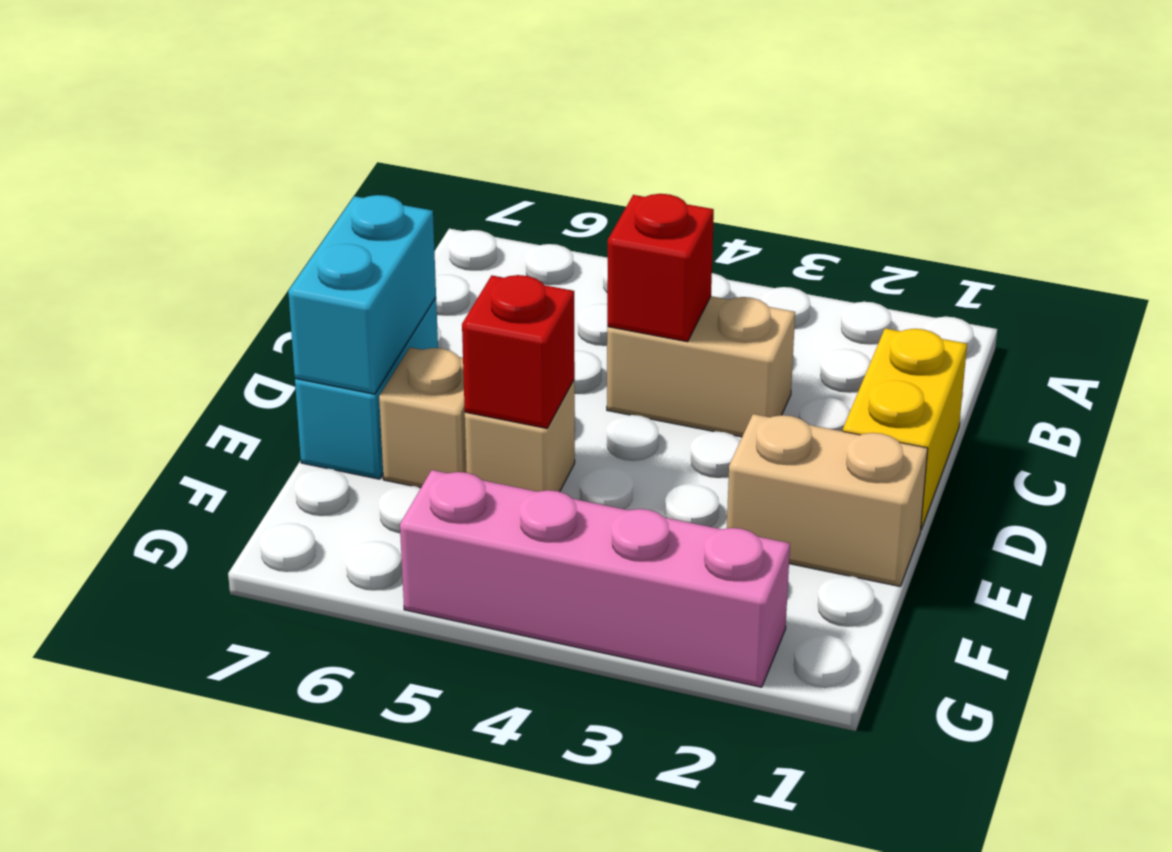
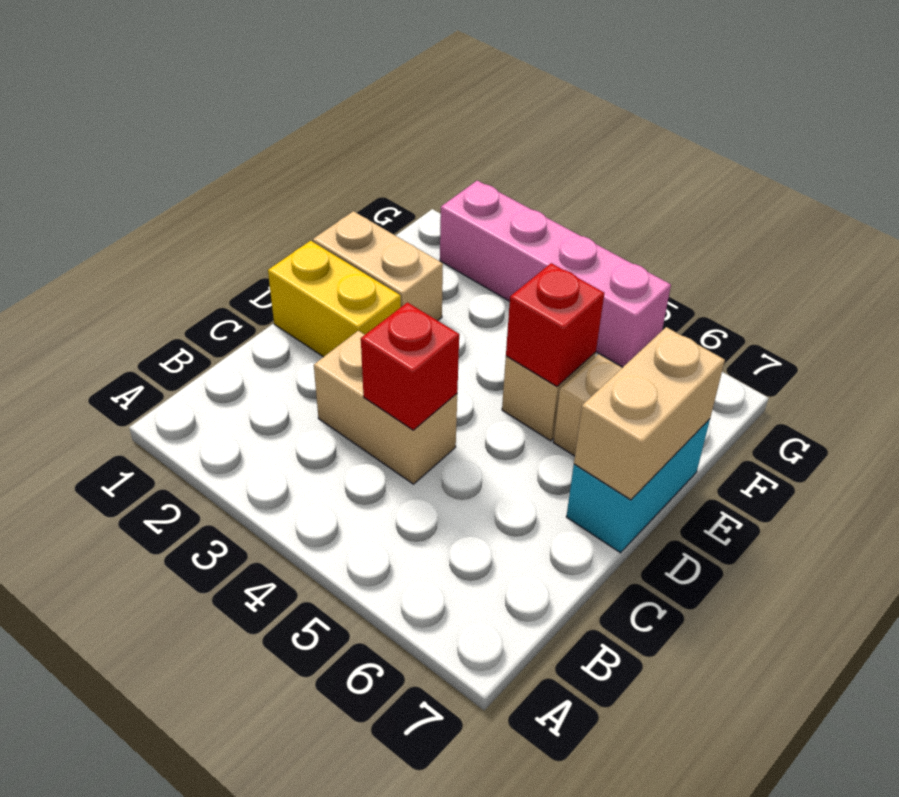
yellow 1x2 brick [843,328,967,529] -> yellow 1x2 brick turned to [268,241,401,357]
cyan 1x2 brick [288,195,436,394] -> tan 1x2 brick [574,327,725,500]

